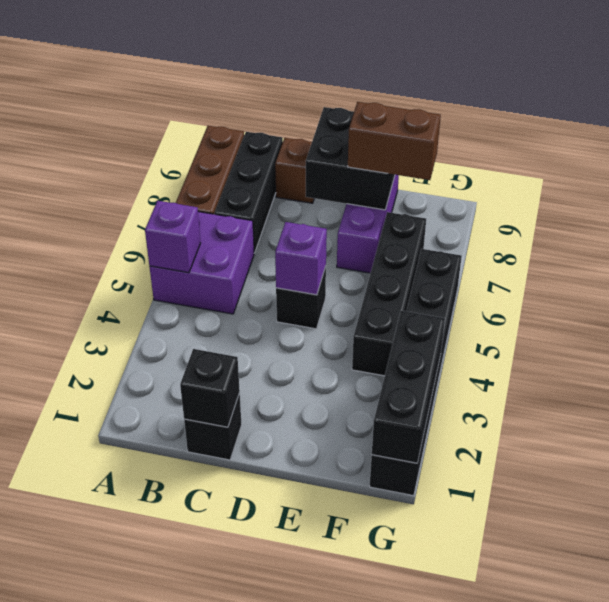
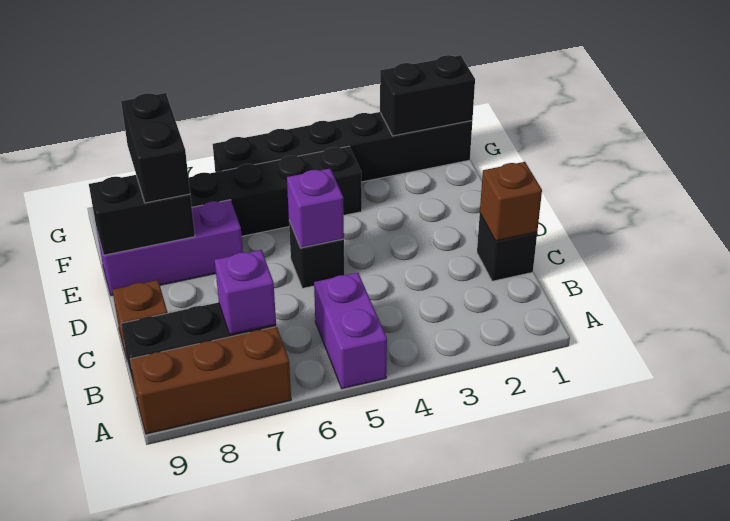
purple 2x2 brick [149,212,254,314] -> purple 1x2 brick [314,273,387,389]
purple 1x1 brick [145,201,200,273] -> purple 1x1 brick moved to [215,250,276,335]
black 1x1 brick [180,349,240,427] -> brown 1x1 brick [480,162,542,241]
black 2x2 brick [306,107,395,210] -> black 1x2 brick [89,175,195,255]
brown 1x2 brick [348,102,441,180] -> black 1x2 brick [121,93,190,203]
black 1x3 brick [372,311,445,463] -> black 1x2 brick [380,55,475,136]

